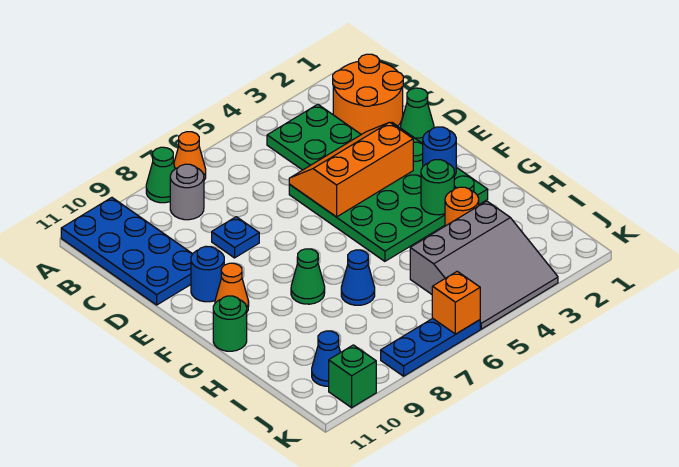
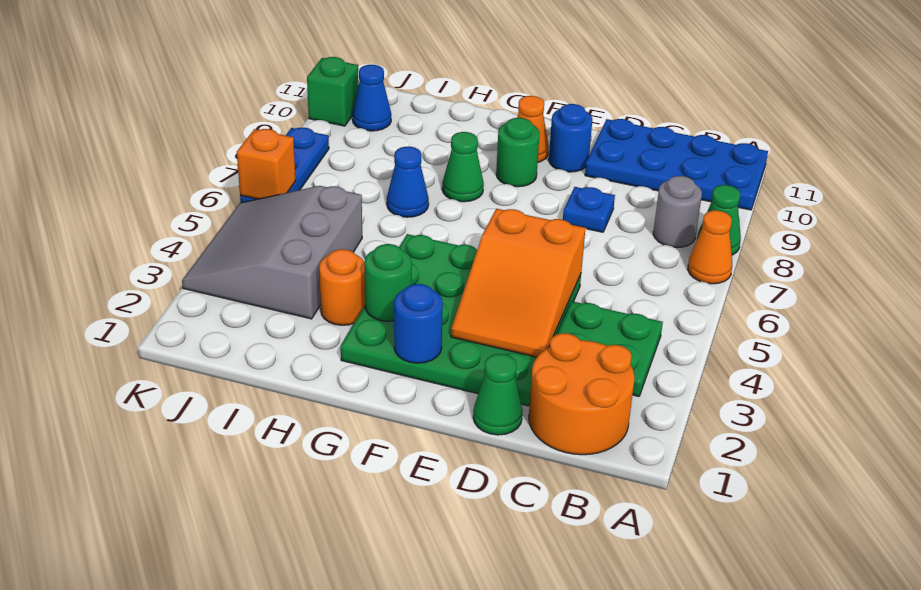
orange 2x3 slope [289,122,413,217] -> orange 2x3 slope turned to [451,209,586,357]
green 1x1 round brick [213,296,247,351] -> green 1x1 round brick moved to [496,118,540,187]

